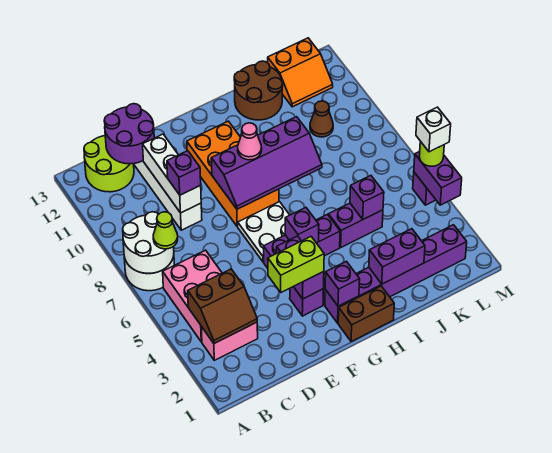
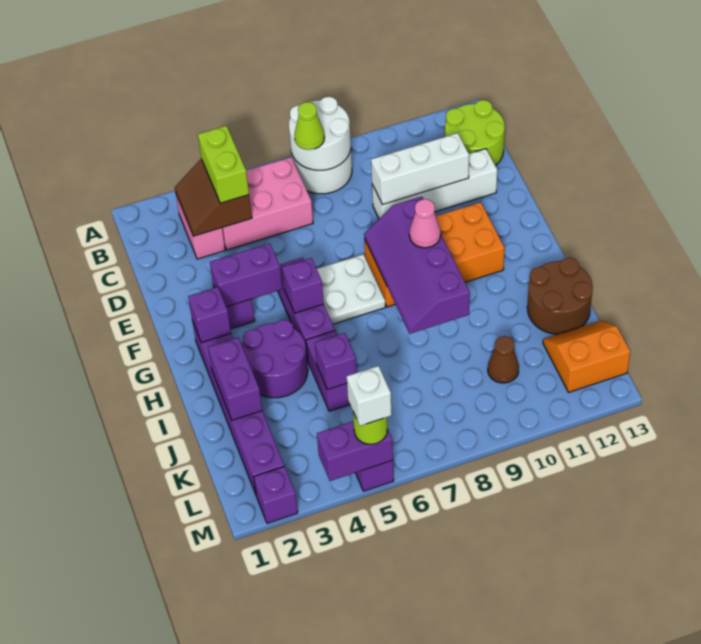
purple 2x2 round brick [104,104,154,164] -> purple 2x2 round brick moved to [242,320,308,398]
purple 1x1 brick [167,151,201,195] -> purple 1x1 brick moved to [254,466,298,523]
lime 1x2 brick [268,237,324,292] -> lime 1x2 brick moved to [198,126,249,203]
brown 1x2 brick [338,286,394,342] -> none
orange 2x2 slope [268,38,333,107] -> orange 2x2 slope turned to [543,320,630,392]

